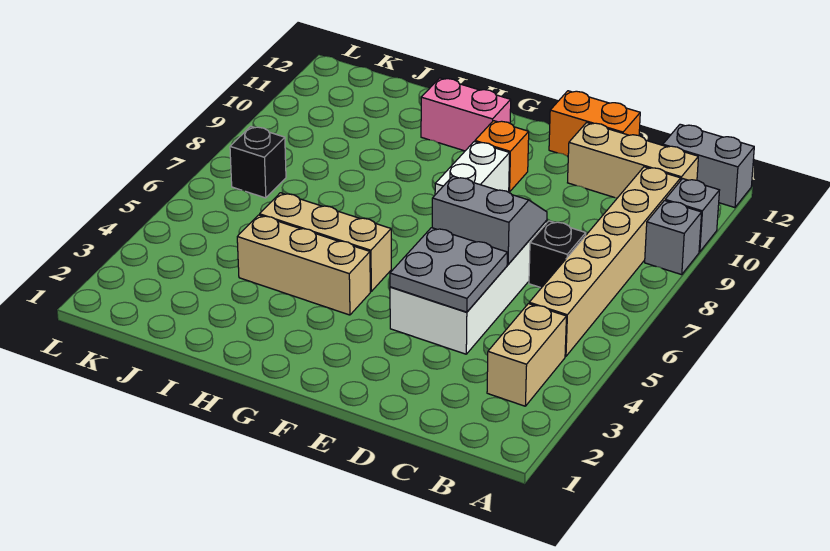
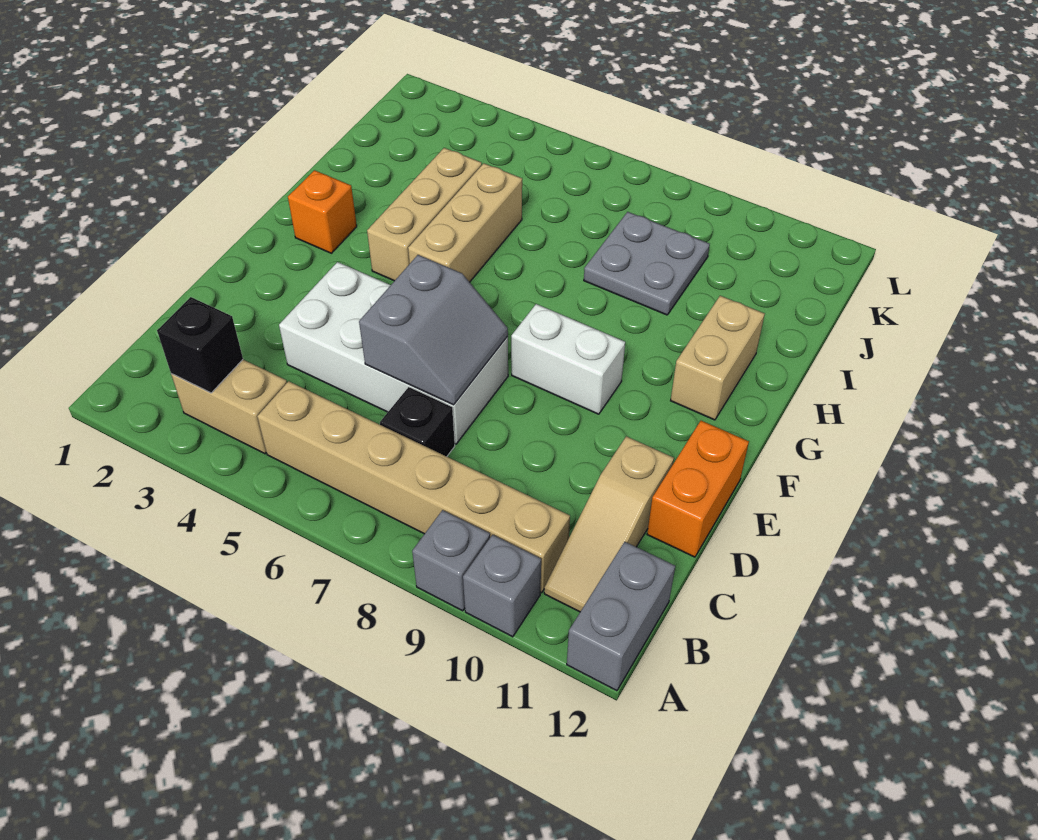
tan 1x3 brick [568,122,698,198] -> tan 1x3 slope [544,436,674,612]
grey 2x2 plate [390,228,507,312] -> grey 2x2 plate moved to [584,212,710,315]
orange 1x1 brick [475,121,529,192] -> orange 1x1 brick moved to [288,170,357,253]
pink 1x2 brick [421,78,511,151] -> tan 1x2 brick [671,296,765,420]
black 1x1 brick [230,126,286,198] -> black 1x1 brick moved to [157,297,243,393]

